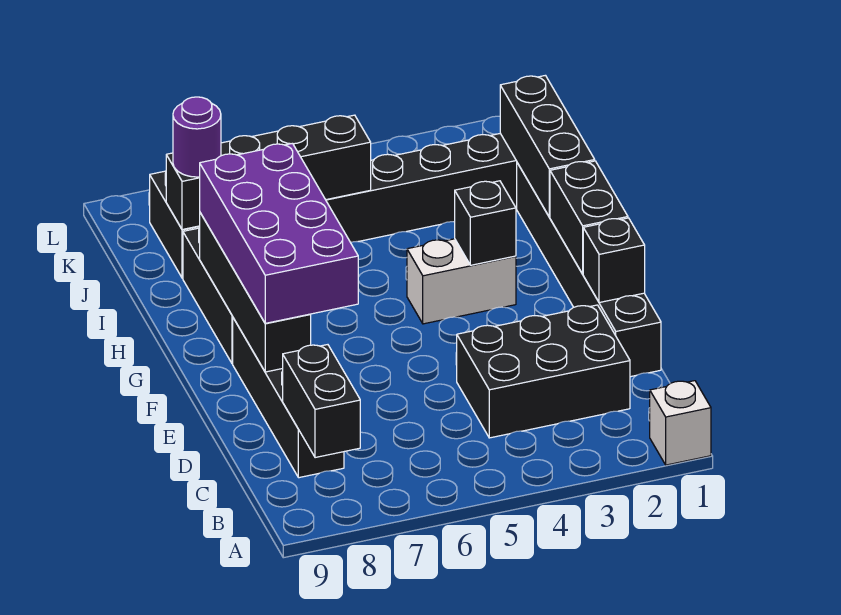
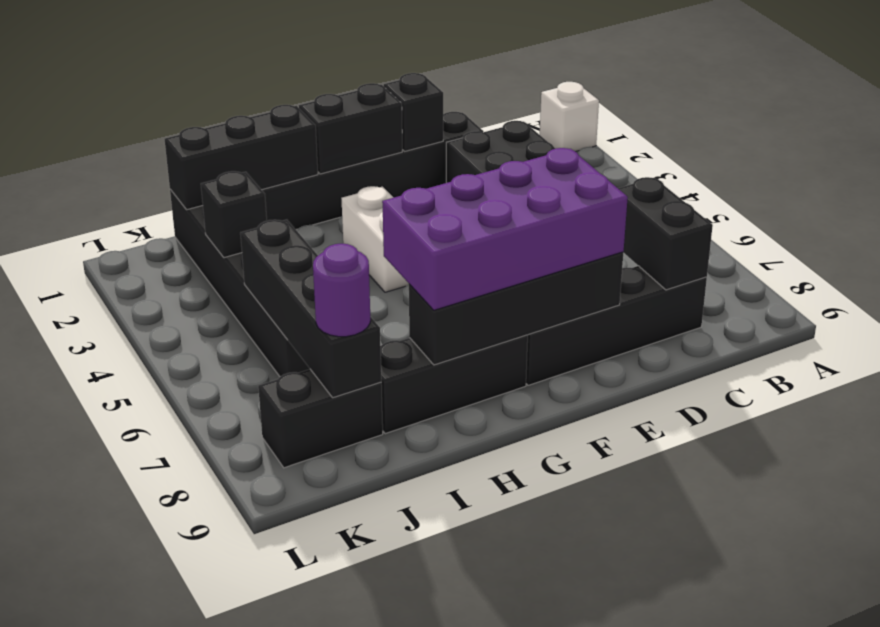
black 1x2 brick [283,345,360,458] -> black 1x2 brick turned to [618,177,713,290]
black 1x1 brick [455,181,516,265] -> black 1x1 brick moved to [201,171,267,258]

